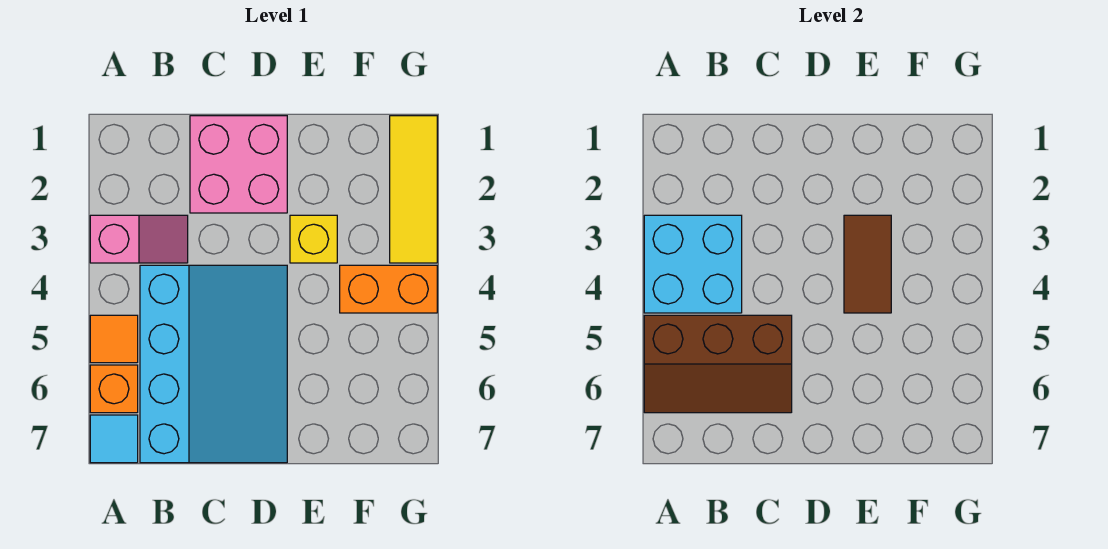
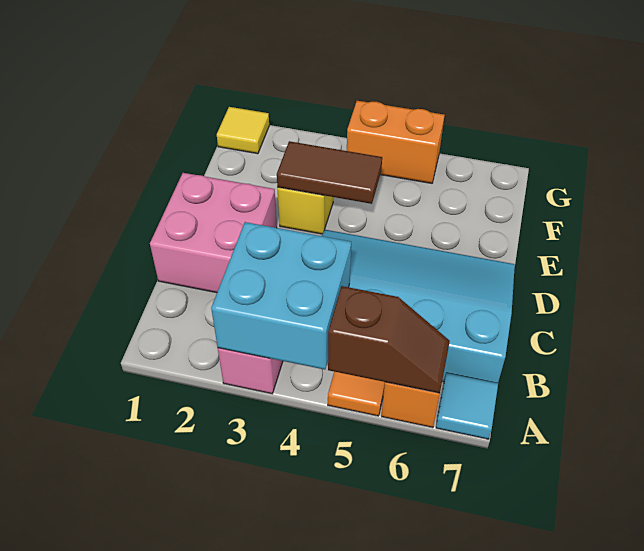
brown 2x3 slope [644,315,792,413] -> brown 1x2 slope [328,286,450,393]
orange 1x2 brick [340,265,437,313] -> orange 1x2 brick turned to [347,101,445,183]
yellow 1x3 tile [390,116,437,263] -> yellow 1x1 tile [217,107,269,154]

